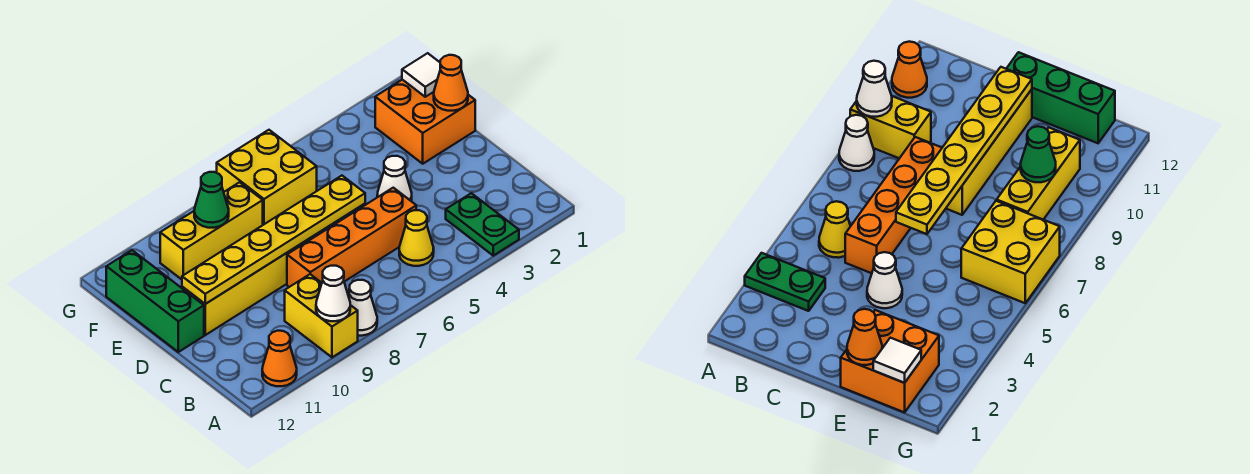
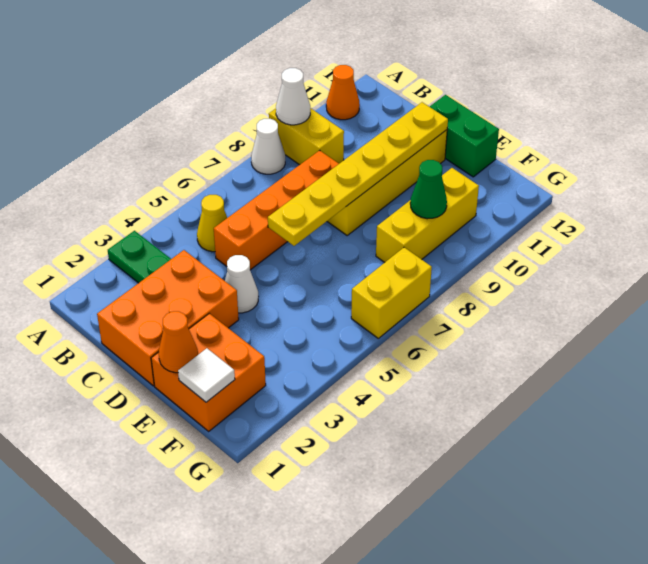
none -> orange 2x3 brick [97,250,239,386]
green 1x3 brick [106,250,204,352] -> green 1x2 brick [430,95,499,177]
yellow 2x2 brick [217,130,317,225] -> yellow 1x2 brick [351,247,432,338]

